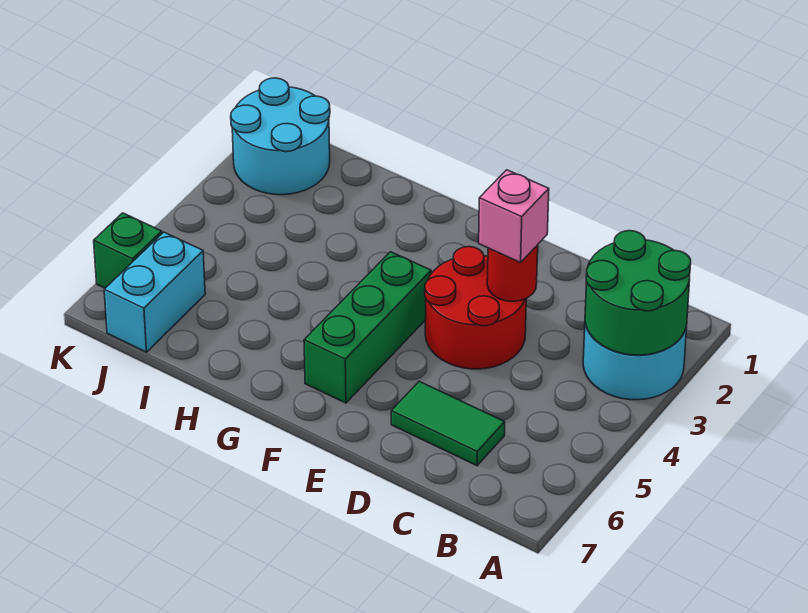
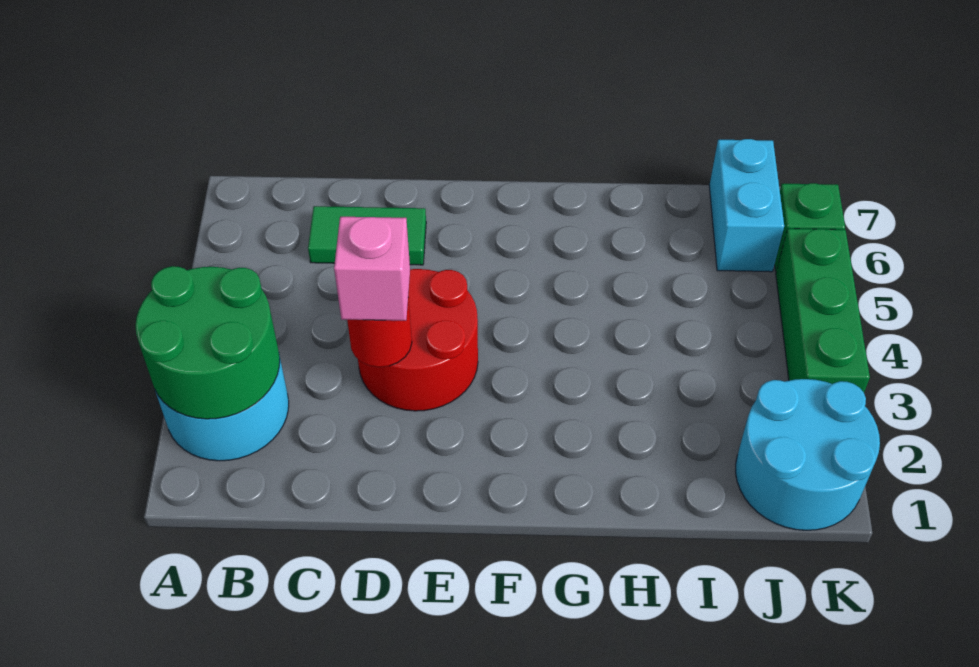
green 1x3 brick [304,252,431,403] -> green 1x3 brick moved to [776,229,870,392]

